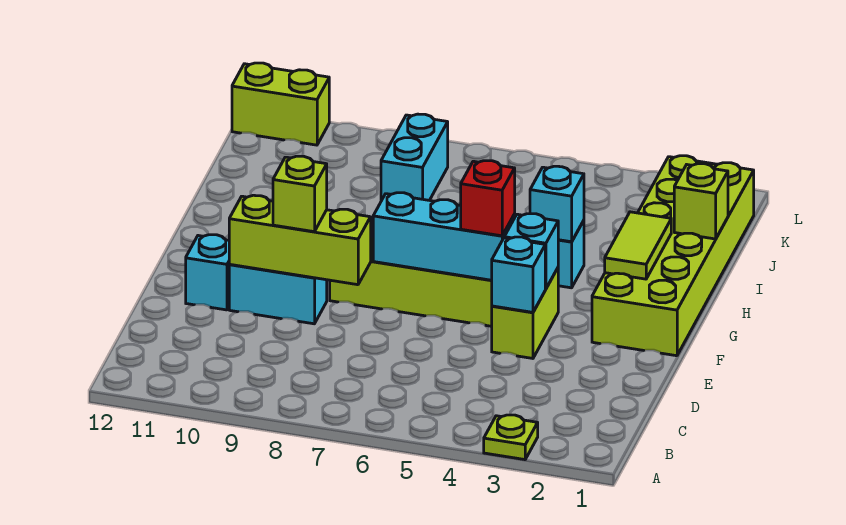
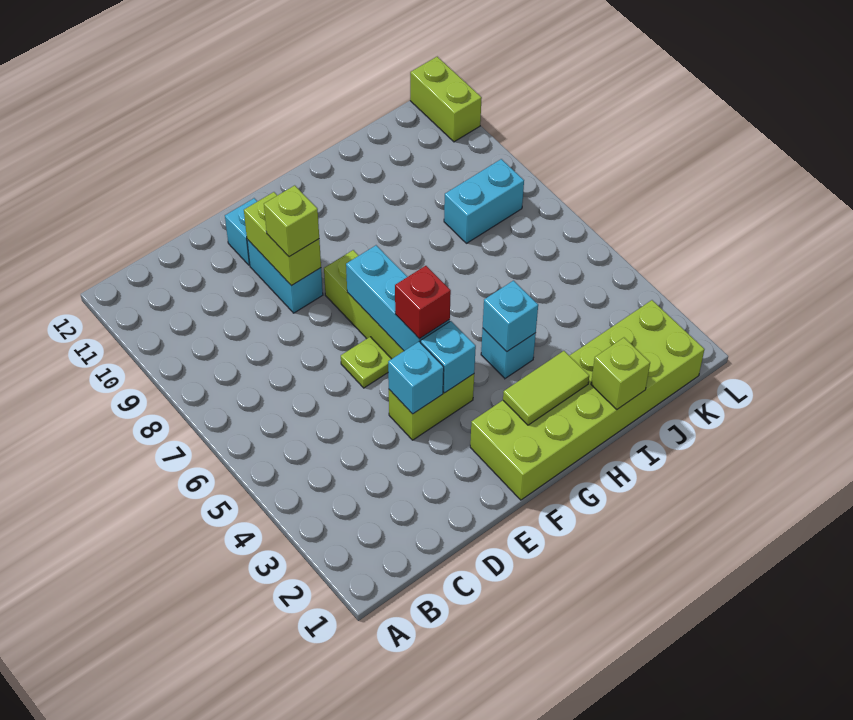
lime 1x1 plate [484,415,538,460] -> lime 1x1 plate moved to [341,337,391,388]
lime 1x3 brick [229,195,371,285] -> lime 1x2 brick [244,192,321,286]

